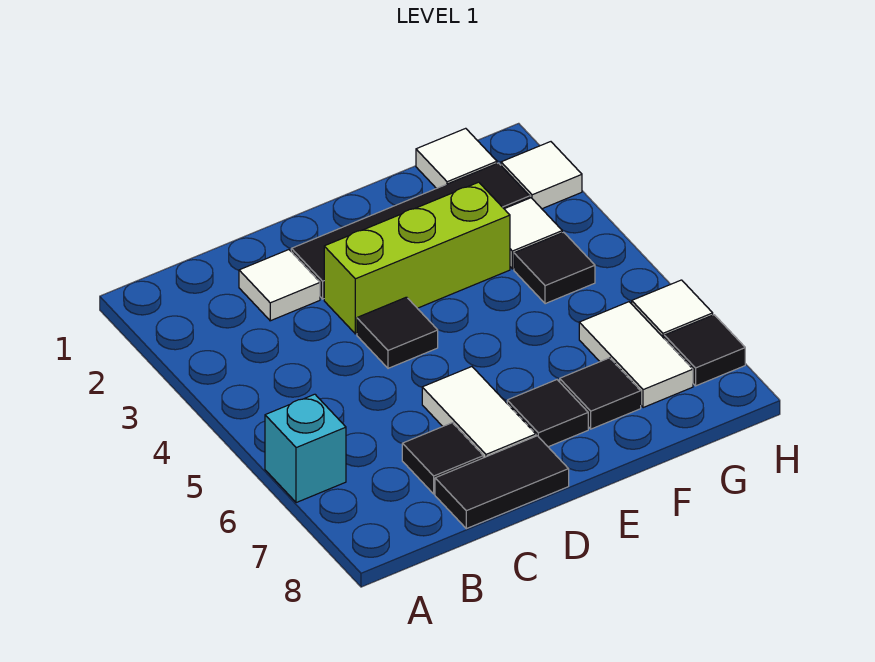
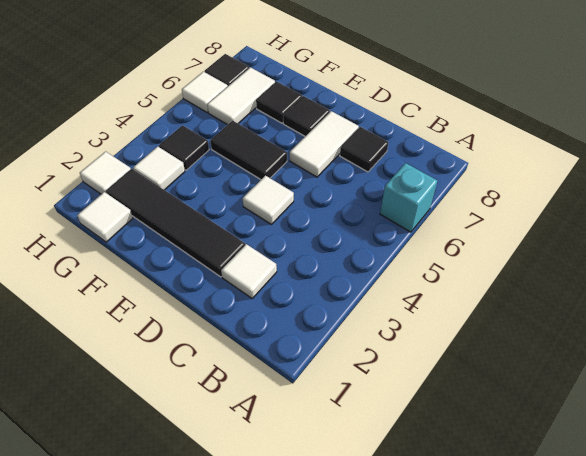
black 1x2 tile [435,436,569,529] -> black 1x2 tile moved to [210,120,287,179]
lime 1x3 brick [324,182,510,334] -> none
black 1x1 tile [357,297,438,368] -> white 1x1 tile [243,175,294,224]

